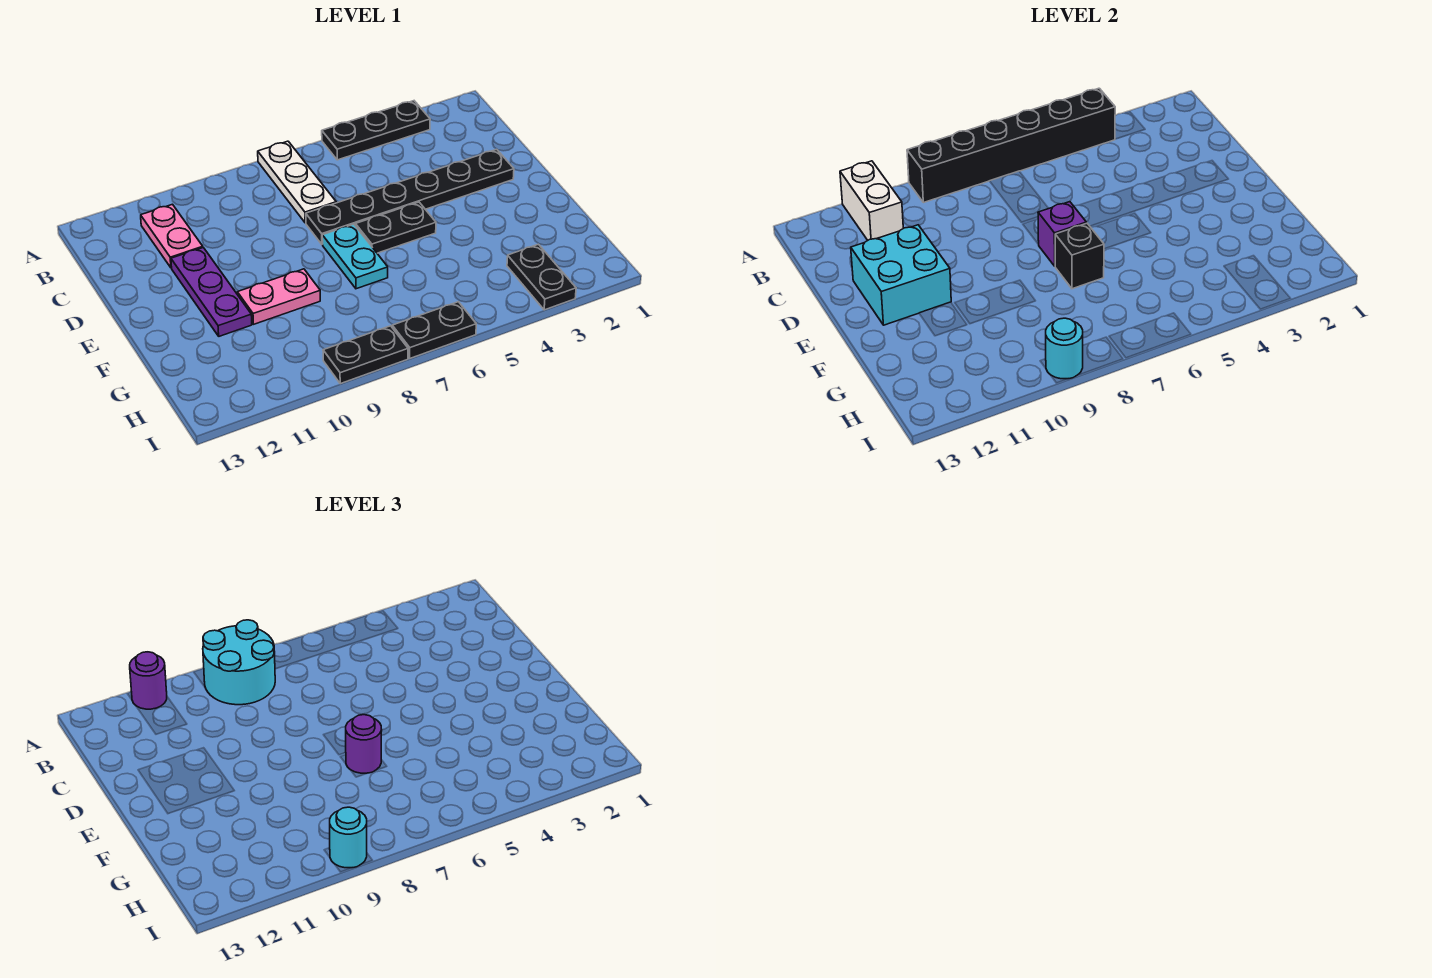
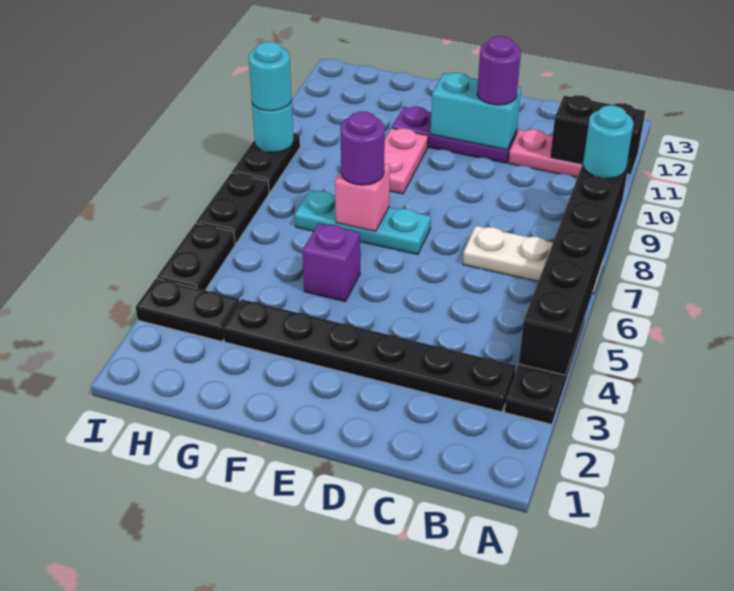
cyan 2x2 round brick [203,620,275,705] -> cyan 1x1 round brick [583,105,633,179]
white 1x2 brick [840,161,903,240] -> black 1x2 brick [550,95,645,174]
purple 1x1 round brick [130,652,167,709] -> purple 1x1 round brick moved to [477,36,521,105]
black 1x6 plate [306,149,514,244] -> black 1x6 plate turned to [223,299,516,412]
cyan 2x2 brick [851,225,951,325] -> cyan 1x2 brick [431,73,521,150]
black 1x2 plate [356,202,436,253] -> black 1x2 plate moved to [157,223,235,290]
cyan 1x2 plate [322,224,388,289] -> cyan 1x3 plate [295,190,431,255]
purple 1x1 brick [1038,202,1086,266] -> purple 1x1 brick moved to [302,223,360,301]
black 1x1 brick [1055,223,1104,289] -> pink 1x1 brick [335,164,390,231]

